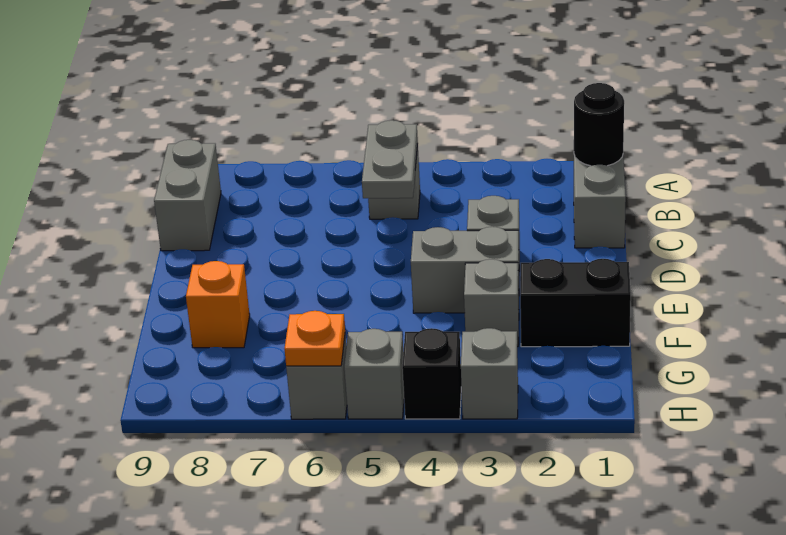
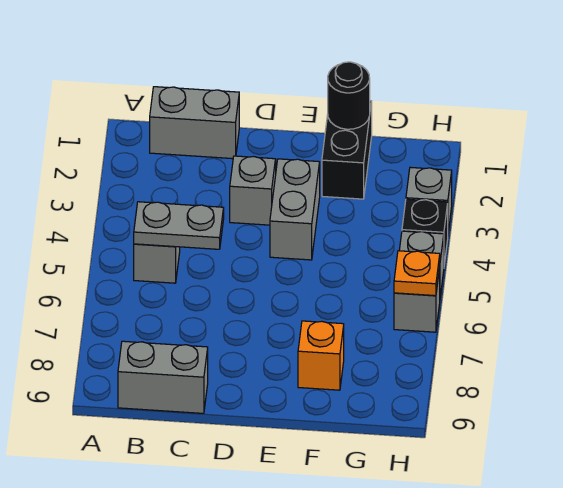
black 1x1 round brick [574,83,624,166] -> black 1x1 round brick moved to [328,62,370,129]
grey 1x1 brick [464,259,519,347] -> none

